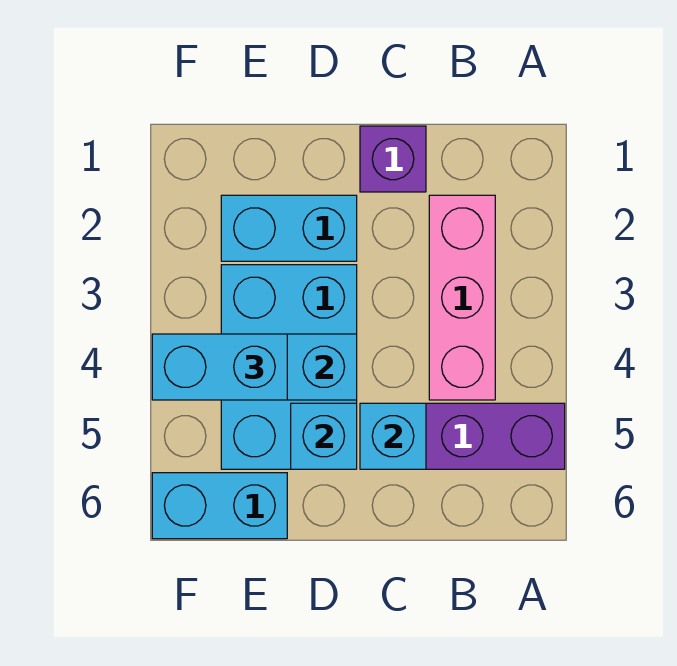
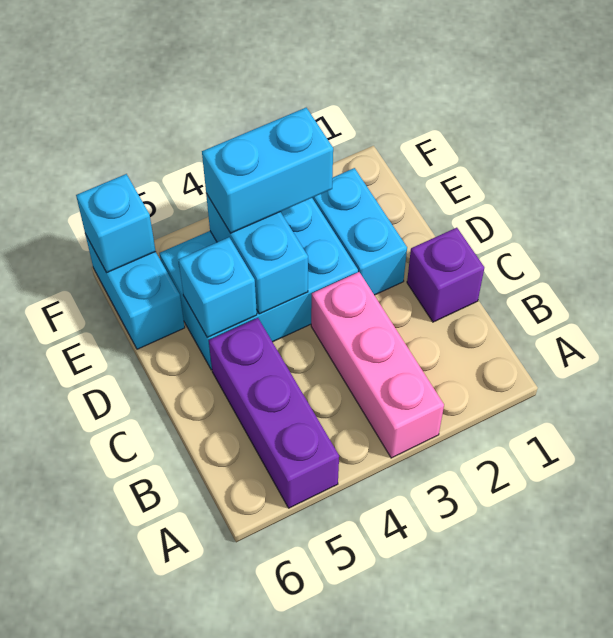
pink 1x3 brick [429,195,495,400] -> pink 1x3 brick turned to [311,272,444,458]
cyan 1x1 brick [360,403,426,469] -> cyan 1x1 brick moved to [76,174,156,273]
cyan 1x2 brick [152,334,287,400] -> cyan 1x2 brick turned to [202,108,333,233]

